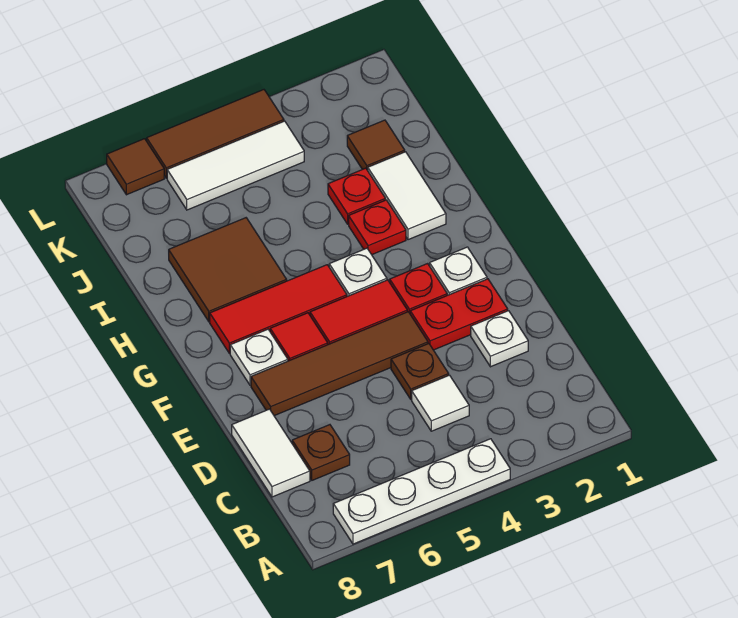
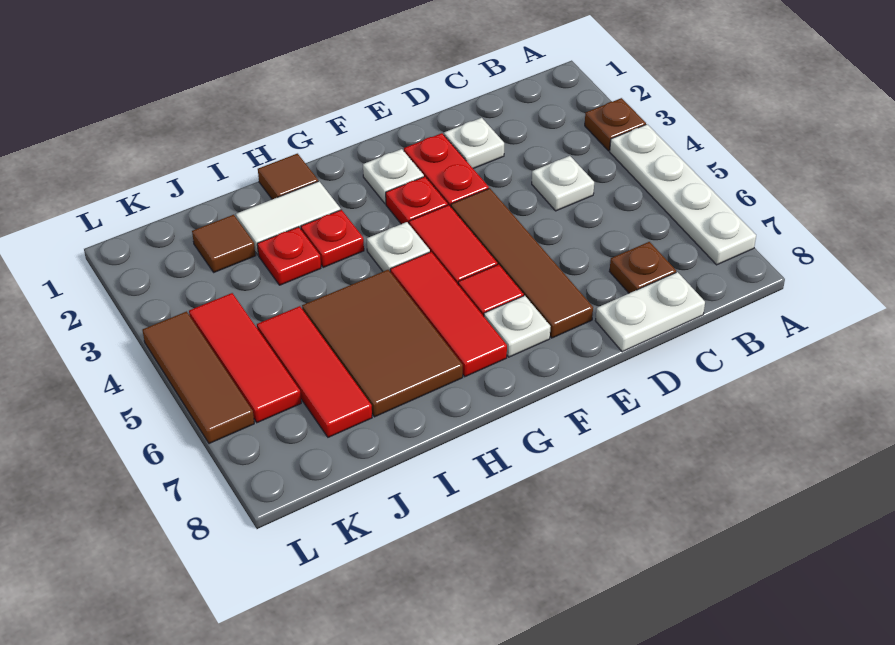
white 1x1 tile [412,375,469,431] -> white 1x1 plate [532,156,594,211]
white 1x2 tile [232,409,310,497] -> white 1x2 plate [595,272,705,352]
brown 1x1 plate [391,344,449,399] -> brown 1x1 plate moved to [585,98,646,151]
brown 2x2 tile [169,218,287,322] -> brown 2x3 tile [302,270,463,417]
none -> red 1x3 tile [257,306,372,437]
white 1x3 tile [167,121,304,210] -> red 1x3 tile [189,293,301,423]
brown 1x1 tile [107,139,164,195] -> brown 1x1 tile moved to [258,154,318,199]

